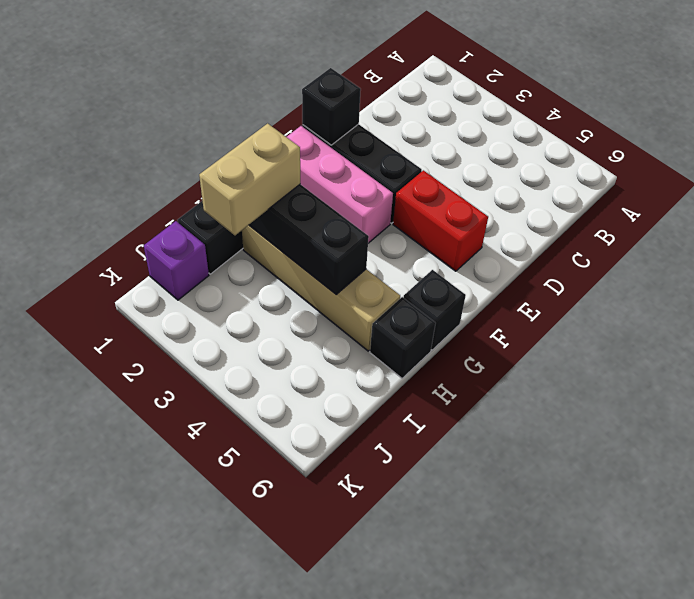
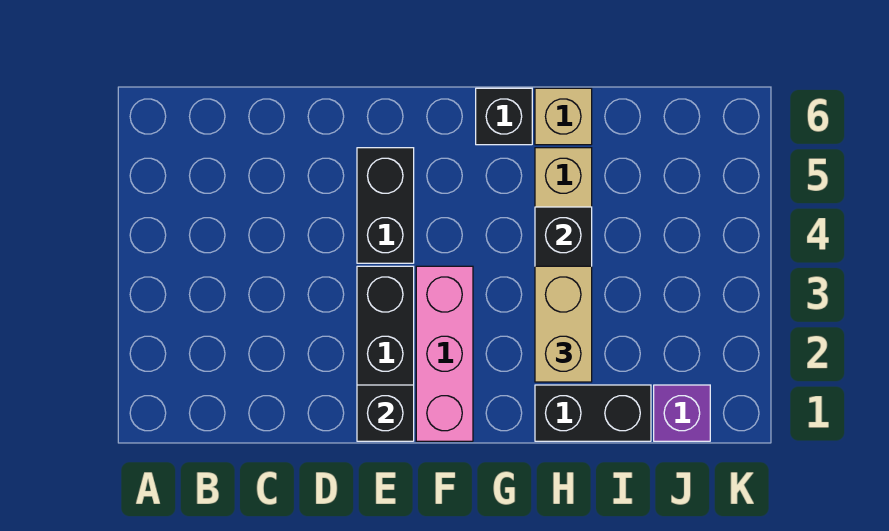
red 1x2 brick [393,170,488,271] -> black 1x2 brick [357,148,414,263]
tan 1x2 brick [199,123,300,235] -> tan 1x2 brick turned to [535,266,592,382]
black 1x1 brick [370,297,436,378] -> tan 1x1 brick [535,88,592,145]

